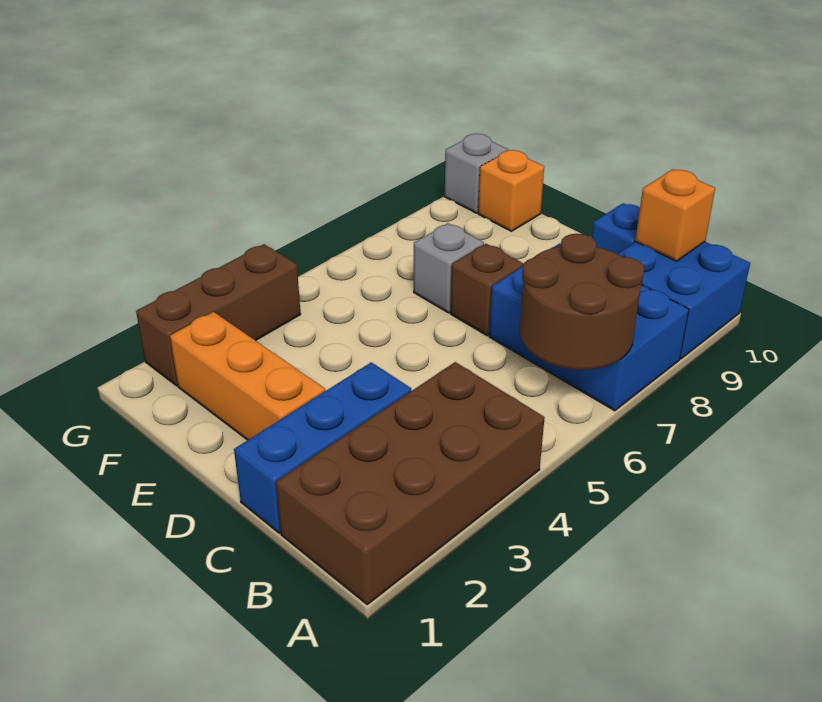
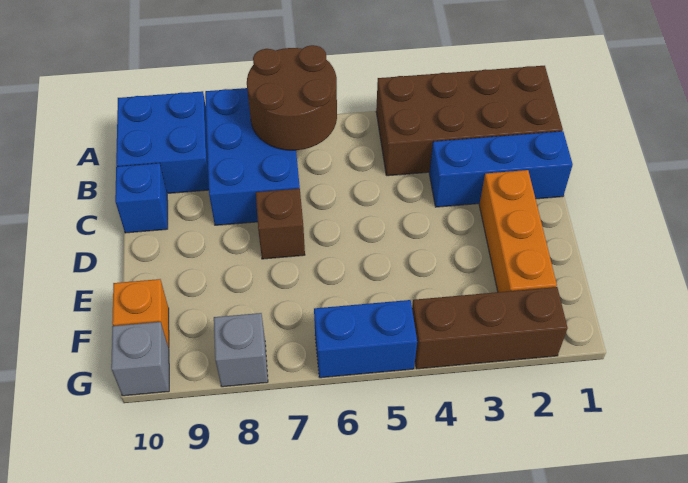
orange 1x1 brick [635,169,715,261] -> none
grey 1x1 brick [414,223,484,313] -> grey 1x1 brick moved to [214,313,268,387]
none -> blue 1x2 brick [314,300,417,378]

